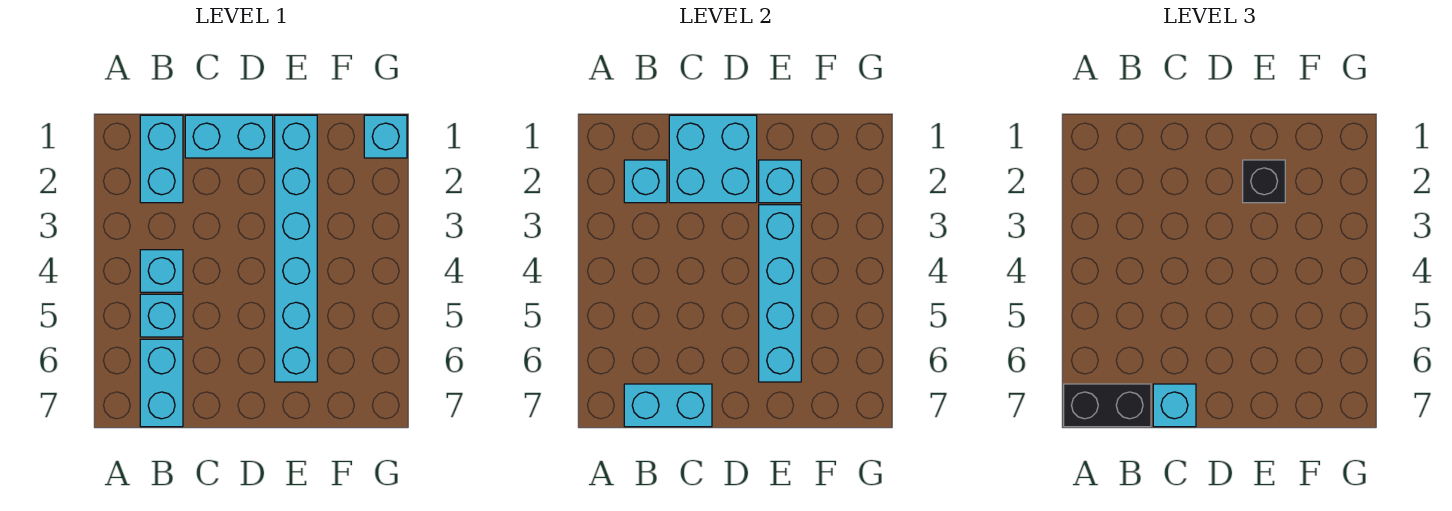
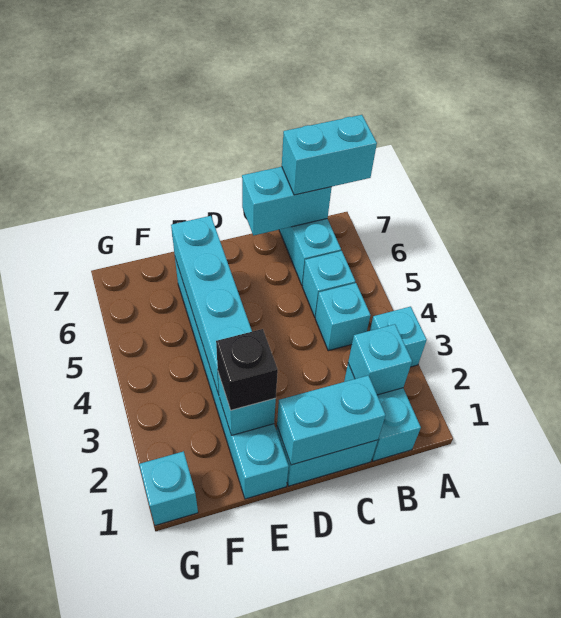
black 1x2 brick [1064,384,1151,427] -> cyan 1x2 brick [282,115,377,195]
cyan 2x2 brick [669,115,757,203] -> cyan 1x2 brick [277,375,386,465]
cyan 1x1 brick [1153,384,1196,427] -> cyan 1x1 brick moved to [370,307,427,367]

